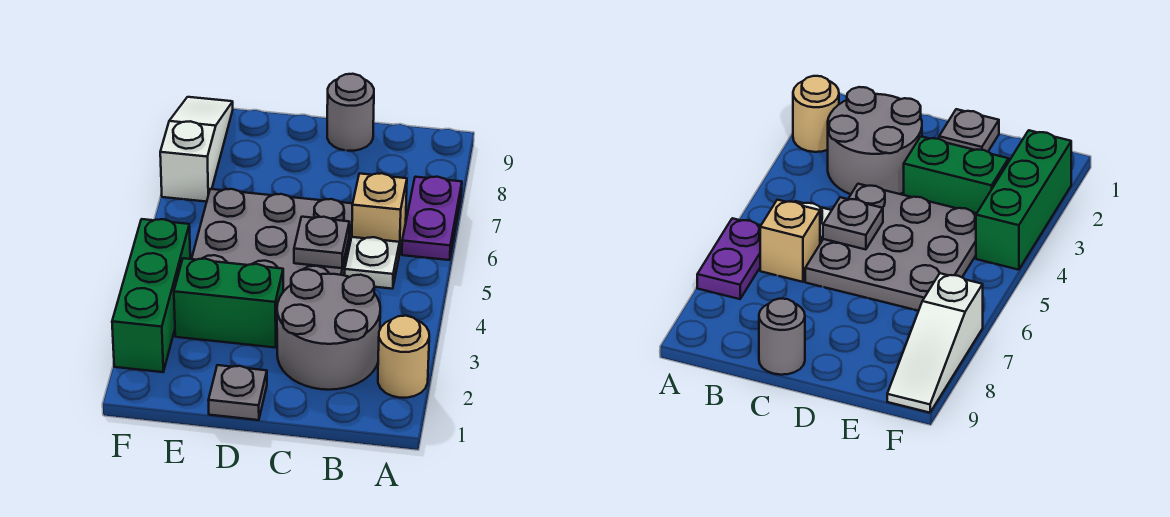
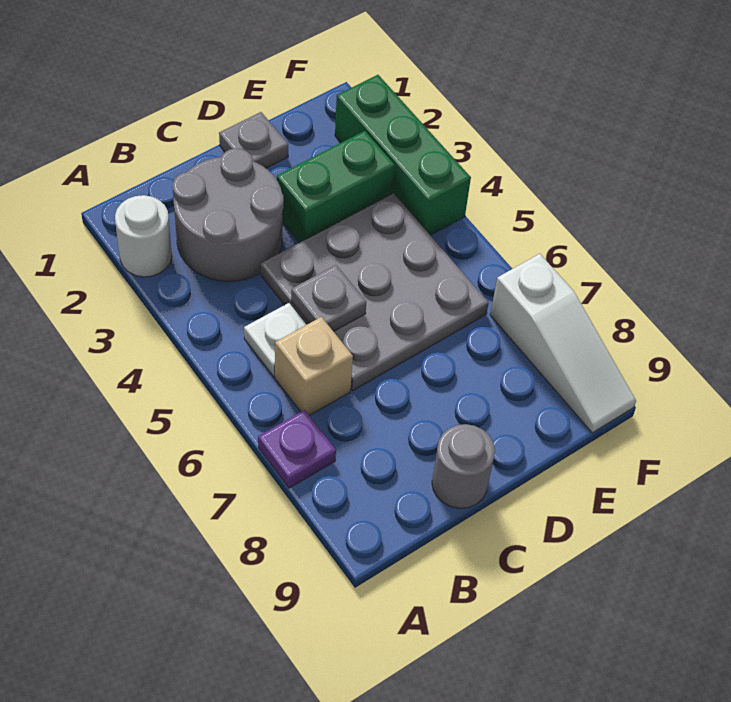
tan 1x1 round brick [378,316,429,398] -> white 1x1 round brick [115,195,172,277]
purple 1x2 plate [402,177,462,260] -> purple 1x1 plate [258,410,336,488]

